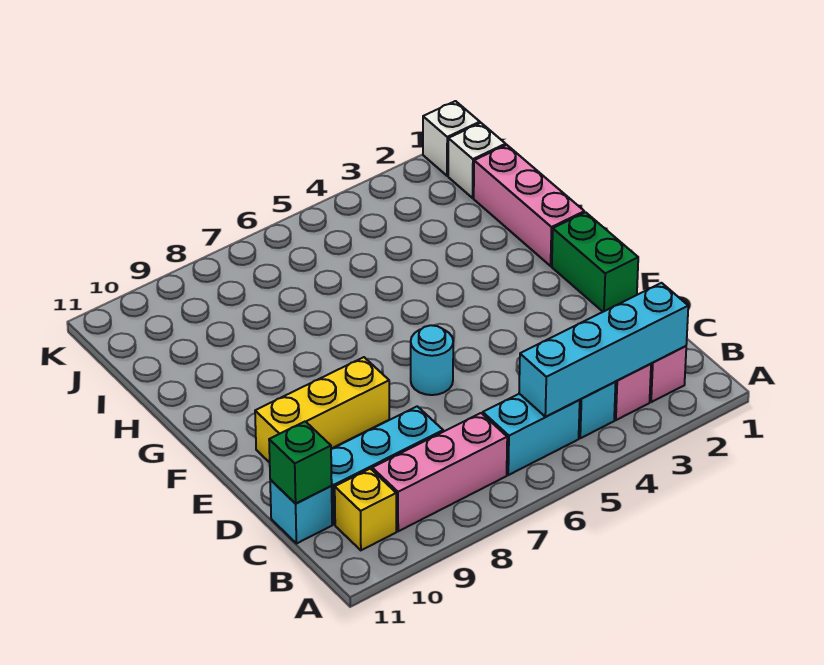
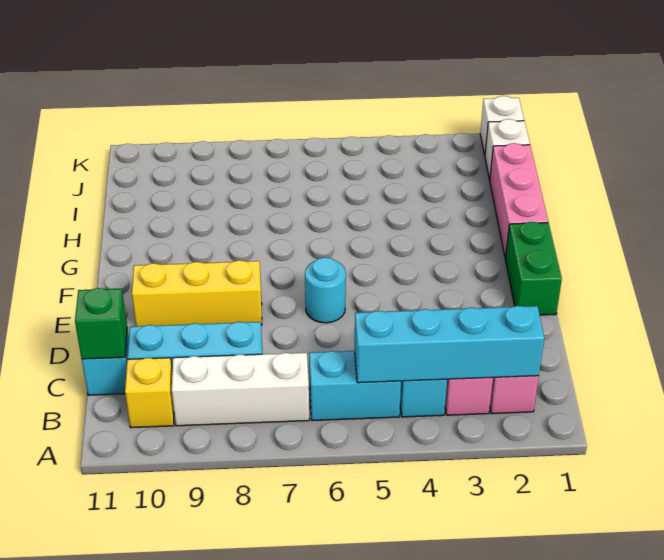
pink 1x3 brick [372,413,507,531] -> white 1x3 brick [172,353,309,426]

